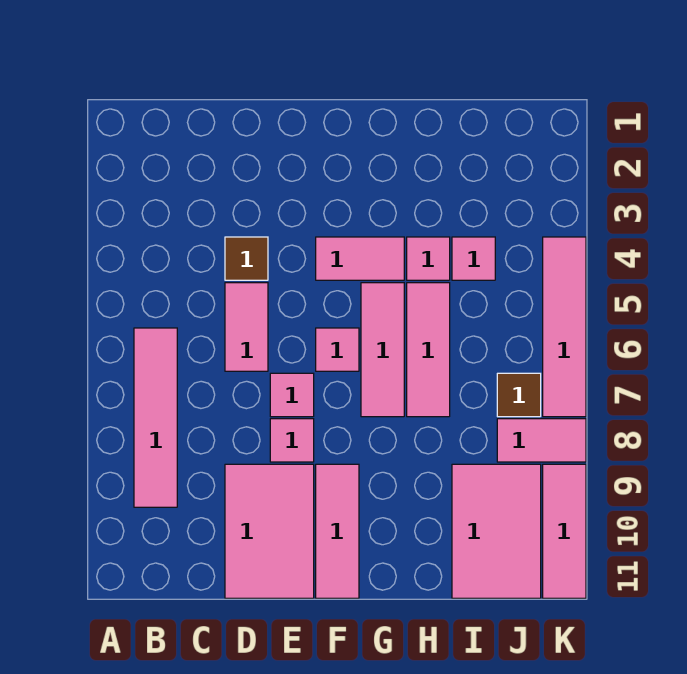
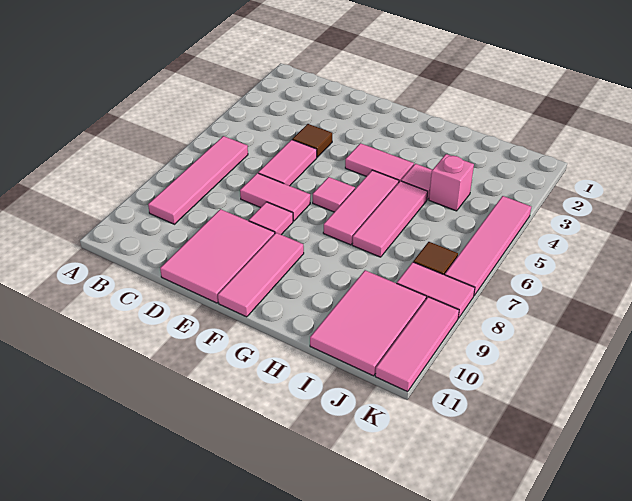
pink 1x1 tile [270,373,314,417] -> pink 1x2 tile [240,173,310,221]
pink 1x1 tile [452,237,495,280] -> pink 1x1 brick [429,154,474,211]

